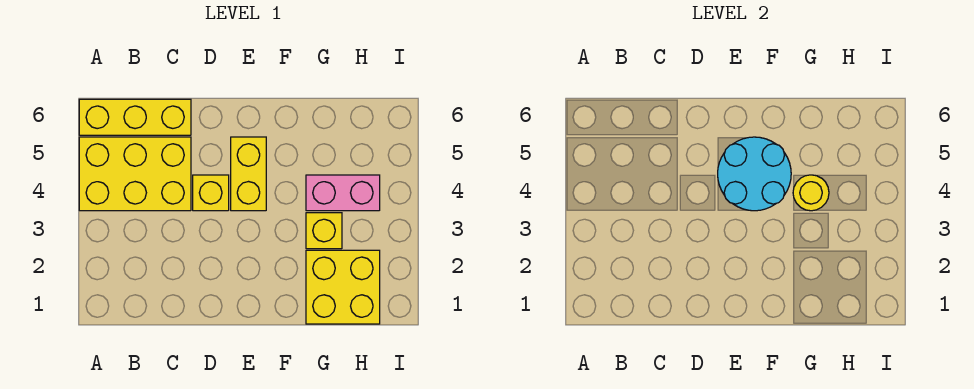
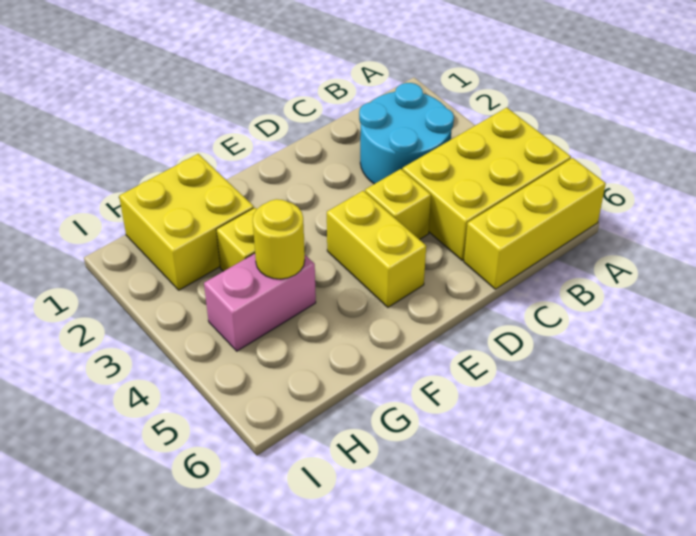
cyan 2x2 round brick [718,137,791,211] -> cyan 2x2 round brick moved to [359,83,454,184]

